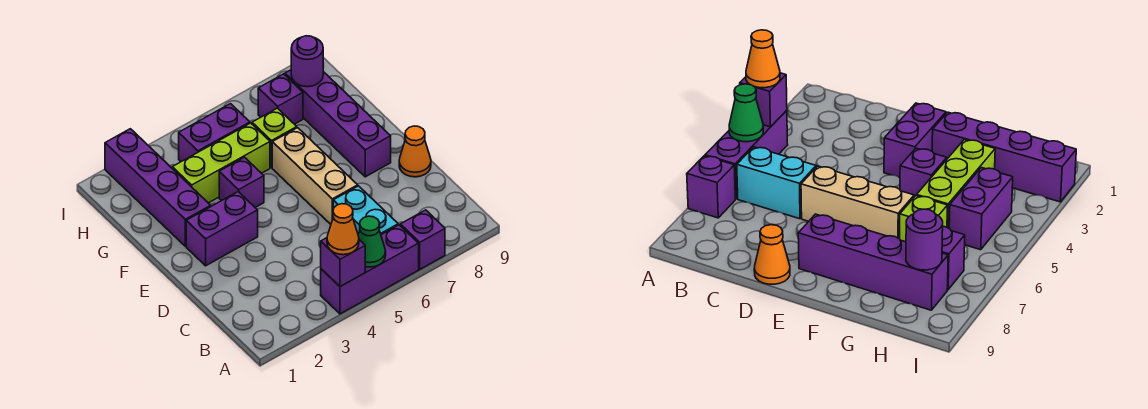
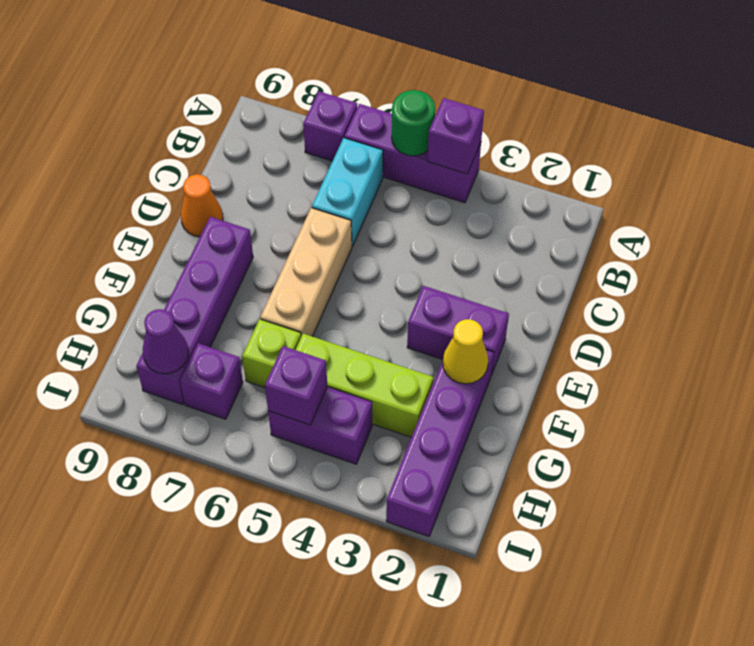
orange 1x1 cone [327,204,359,255] -> none
green 1x1 cone [358,216,386,267] -> green 1x1 round brick [392,90,435,156]
none -> yellow 1x1 cone [443,319,488,384]
purple 1x1 brick [219,157,264,207] -> purple 1x1 brick moved to [265,346,327,425]
purple 1x1 round brick [291,36,323,87] -> purple 1x1 cone [143,309,188,374]

